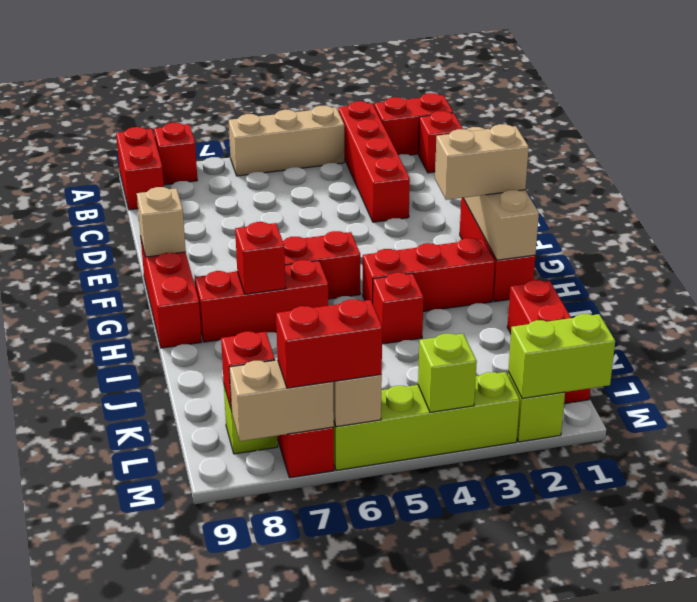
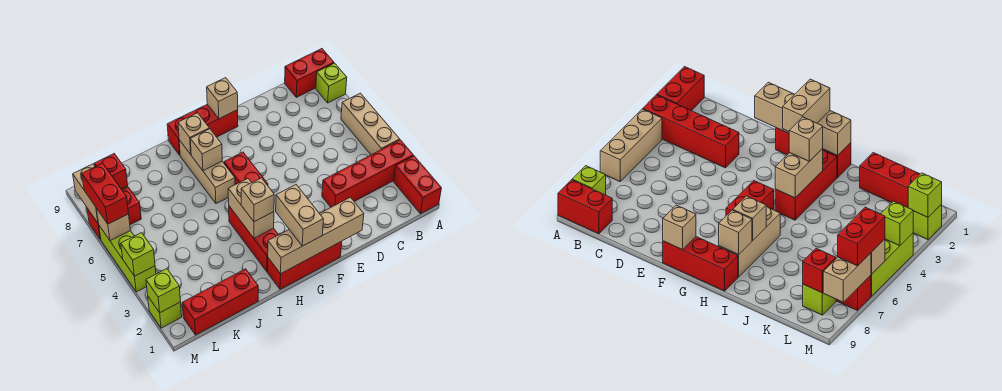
red 1x1 brick [154,123,197,185] -> lime 1x1 brick [316,63,347,103]
red 1x1 brick [418,111,463,173] -> none
none -> tan 1x2 brick [228,179,274,238]
none -> tan 1x1 brick [241,178,274,222]
red 1x3 brick [195,260,328,342] -> tan 1x3 brick [179,140,235,204]
red 1x1 brick [235,222,286,294] -> tan 1x1 brick [190,129,222,171]
none -> tan 1x1 brick [178,113,209,154]
red 1x1 brick [373,273,424,344] -> none
lime 1x2 brick [508,314,615,399] -> lime 1x1 brick [146,269,181,313]
lime 1x4 brick [333,372,520,470] -> lime 1x3 brick [99,226,156,292]

